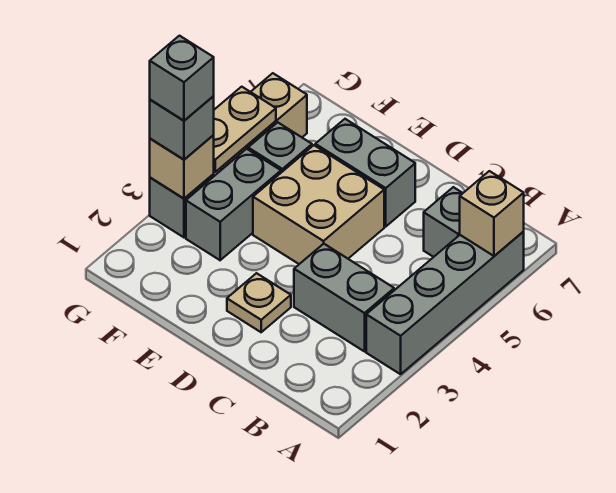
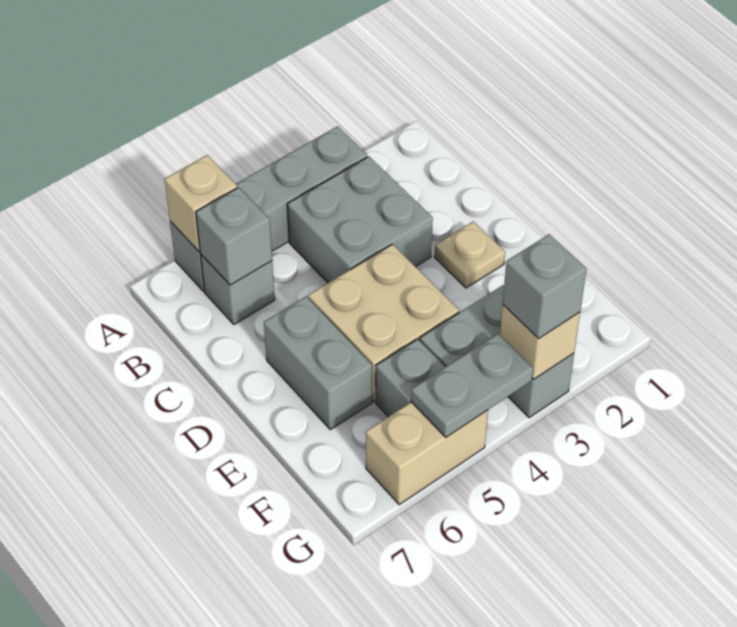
grey 1x2 brick [294,244,394,351] -> grey 2x2 brick [288,157,433,283]
grey 1x1 brick [150,36,214,121] -> grey 1x1 brick moved to [196,187,272,285]
tan 1x2 plate [214,87,276,172] -> grey 1x2 plate [411,334,533,437]

